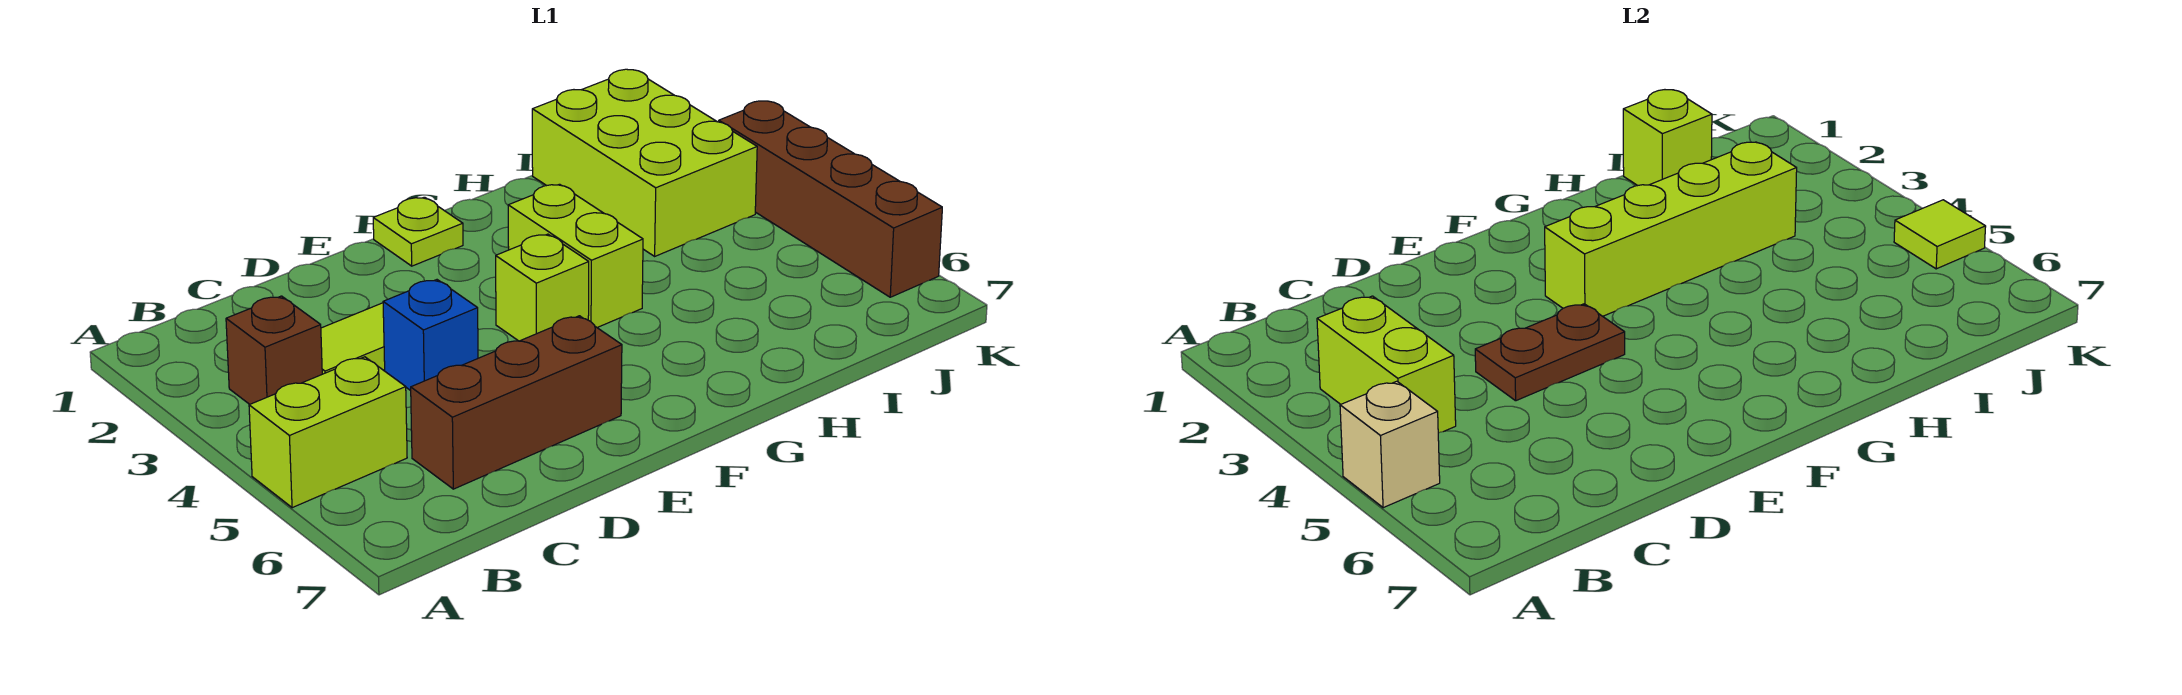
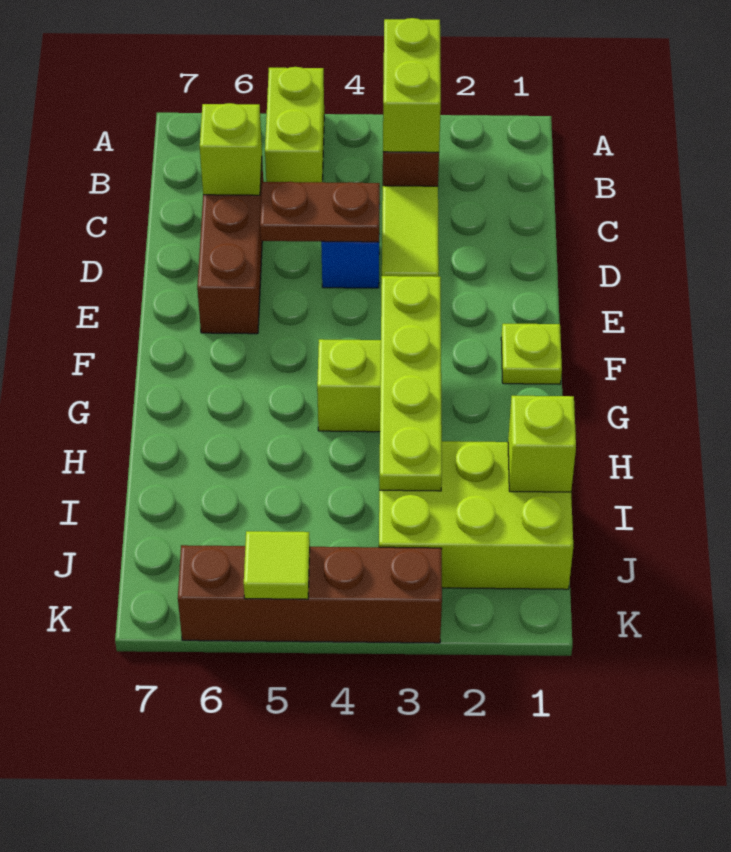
tan 1x1 brick [1340,381,1440,508] -> none
lime 1x2 brick [1317,296,1456,433] -> lime 1x2 brick turned to [383,18,441,152]
brown 1x2 plate [1475,304,1625,401] -> brown 1x2 plate turned to [260,182,380,242]
lime 1x4 brick [1545,142,1797,316] -> lime 1x4 plate [379,276,442,491]
lime 1x1 brick [496,234,589,341] -> lime 1x1 brick moved to [200,103,262,195]

